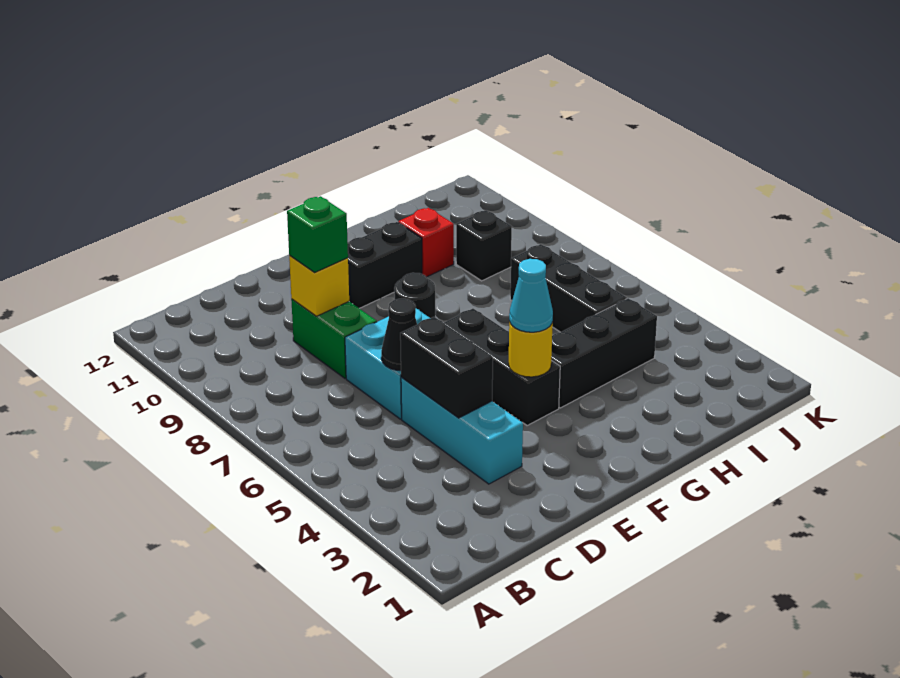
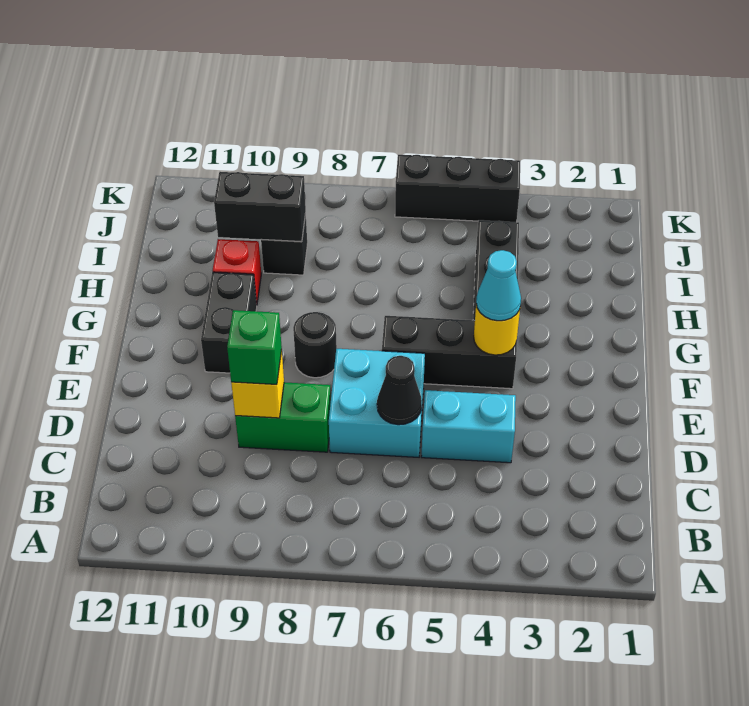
cyan 1x3 brick [401,378,523,484] -> cyan 1x2 brick [421,390,516,463]
black 1x2 brick [400,317,493,418] -> black 1x2 brick moved to [214,172,306,242]
black 1x3 brick [510,244,627,332] -> black 1x3 brick moved to [395,155,520,222]

